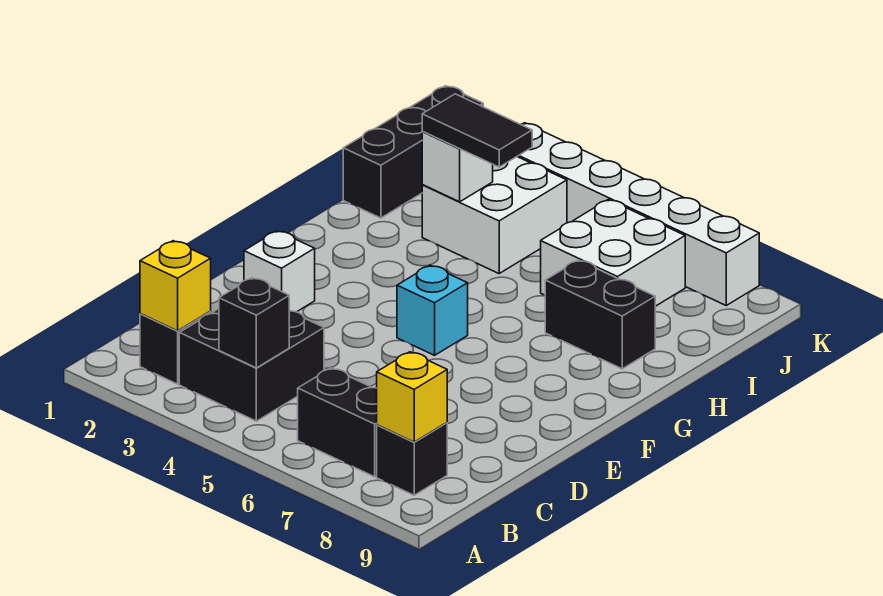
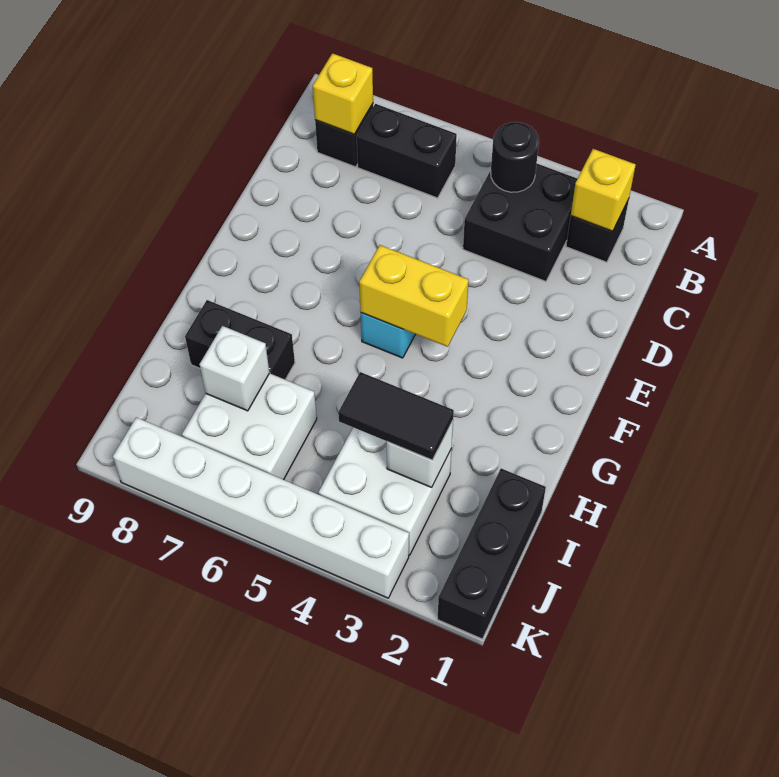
black 1x1 brick [219,278,289,368] -> black 1x1 round brick [491,122,539,192]
white 1x1 brick [244,231,315,312] -> white 1x1 brick moved to [200,326,270,411]
none -> yellow 1x2 brick [359,245,469,347]

